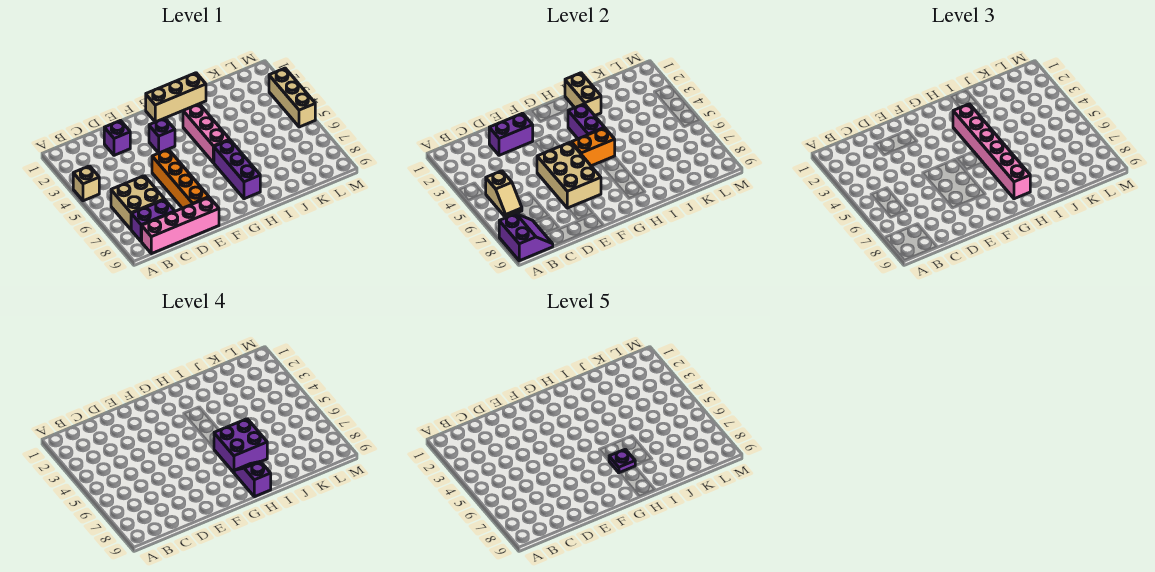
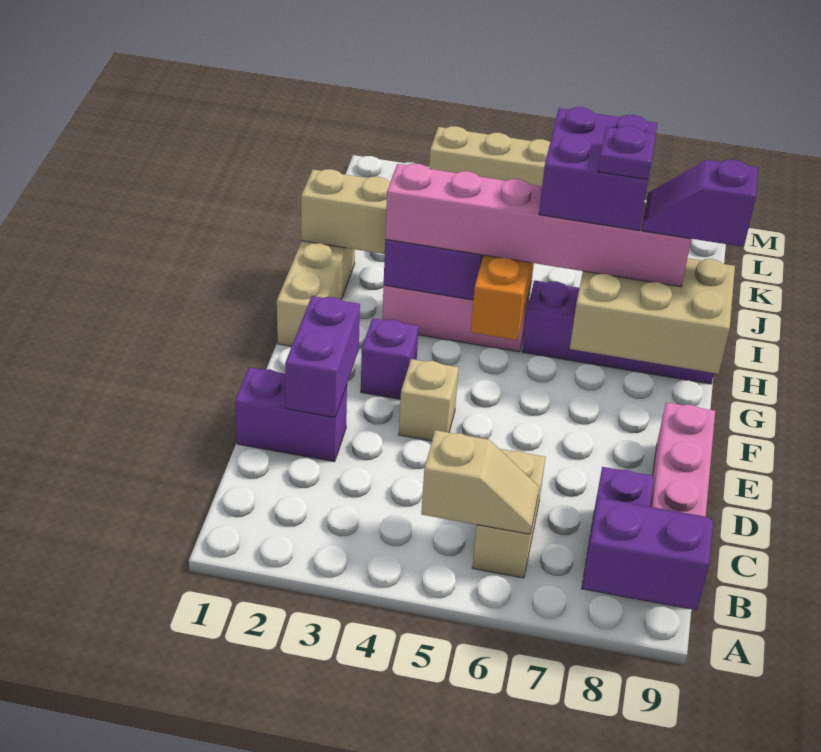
tan 1x1 brick [73,166,99,201] -> tan 1x1 brick moved to [399,359,459,441]
tan 2x2 brick [111,176,164,229] -> tan 1x2 brick [472,449,546,578]
purple 1x1 brick [104,121,130,155] -> purple 1x2 brick [235,367,347,462]
orange 1x4 brick [152,149,209,208] -> none
tan 2x3 brick [537,142,601,208] -> tan 2x3 brick moved to [570,258,735,374]
purple 1x3 brick [214,140,260,199] -> purple 1x4 brick [522,280,714,384]

